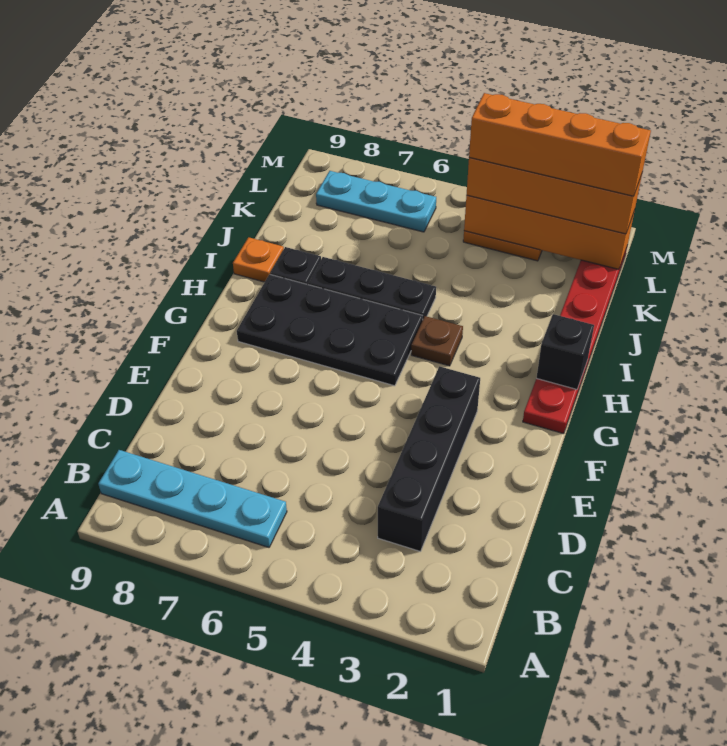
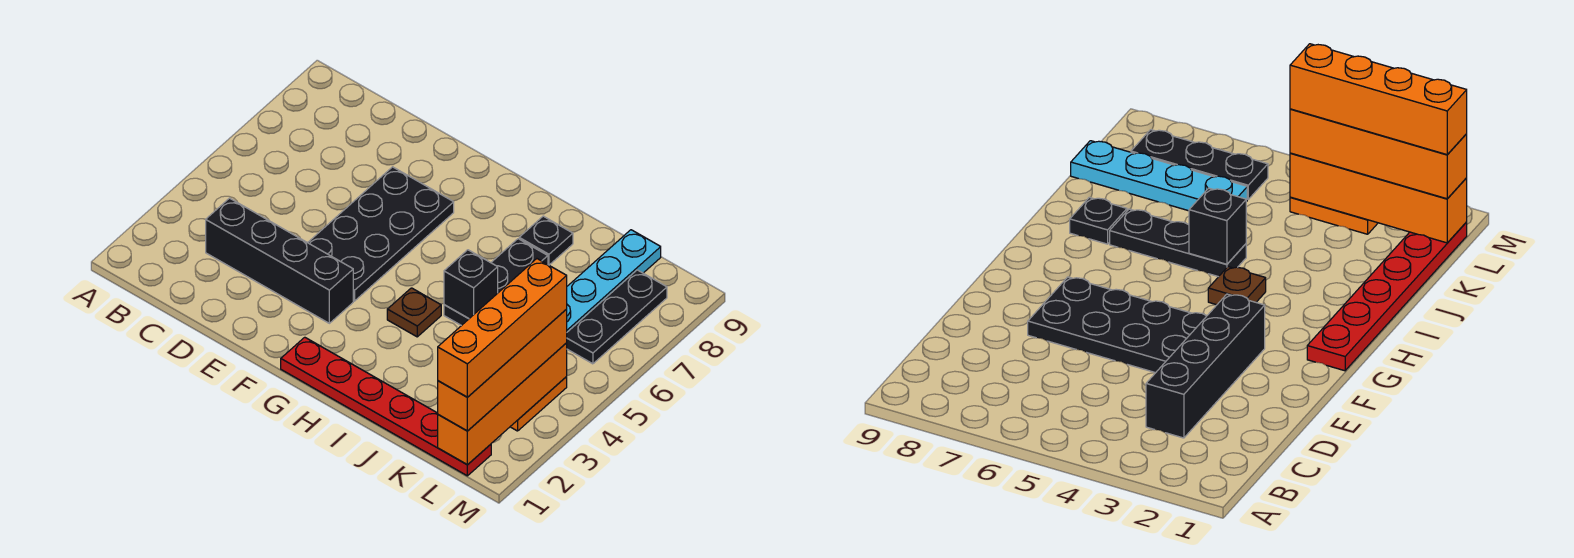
cyan 1x4 plate [98,450,287,547] -> cyan 1x4 plate moved to [567,230,661,332]
black 2x4 plate [237,274,423,386] -> black 2x4 plate moved to [308,167,454,301]
black 1x1 brick [537,314,594,389] -> black 1x1 brick moved to [444,250,498,319]
orange 1x1 plate [233,237,284,282] -> none
cyan 1x3 plate [316,171,436,232] -> black 1x3 plate [567,270,667,364]

